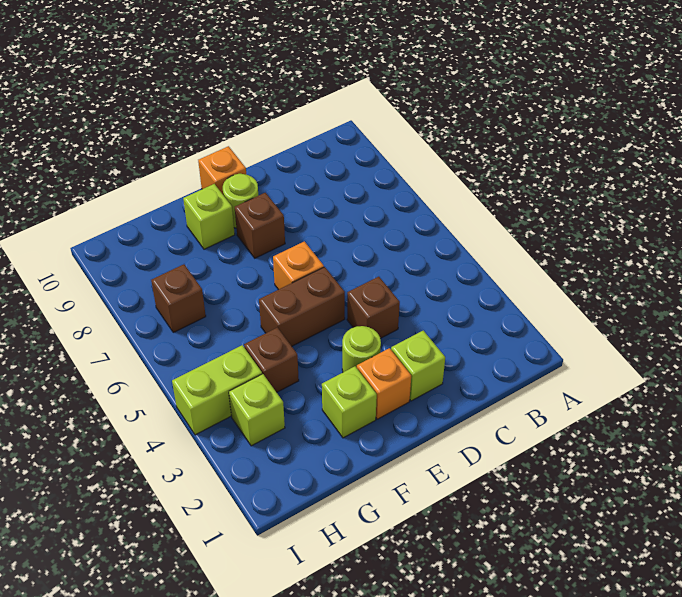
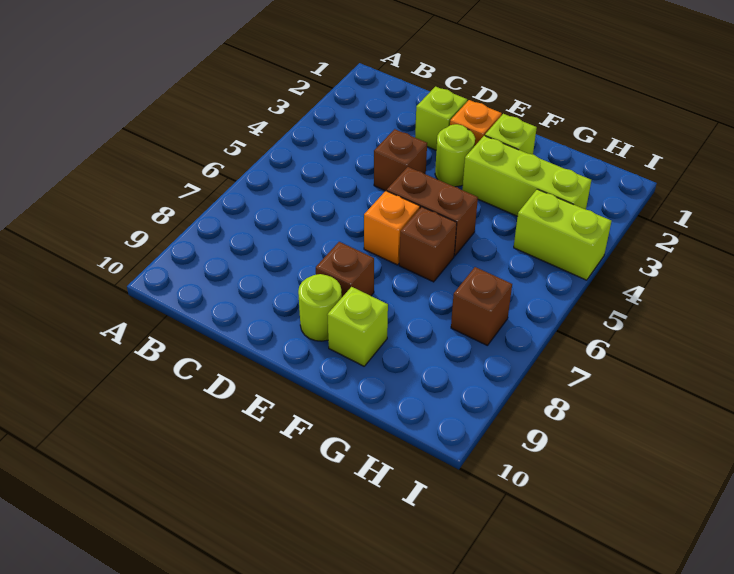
orange 1x1 brick [198,146,246,194] -> none
brown 1x1 brick [244,328,299,392] -> brown 1x1 brick moved to [399,207,457,282]
lime 1x1 brick [229,374,285,446] -> lime 1x3 brick [462,136,591,216]

